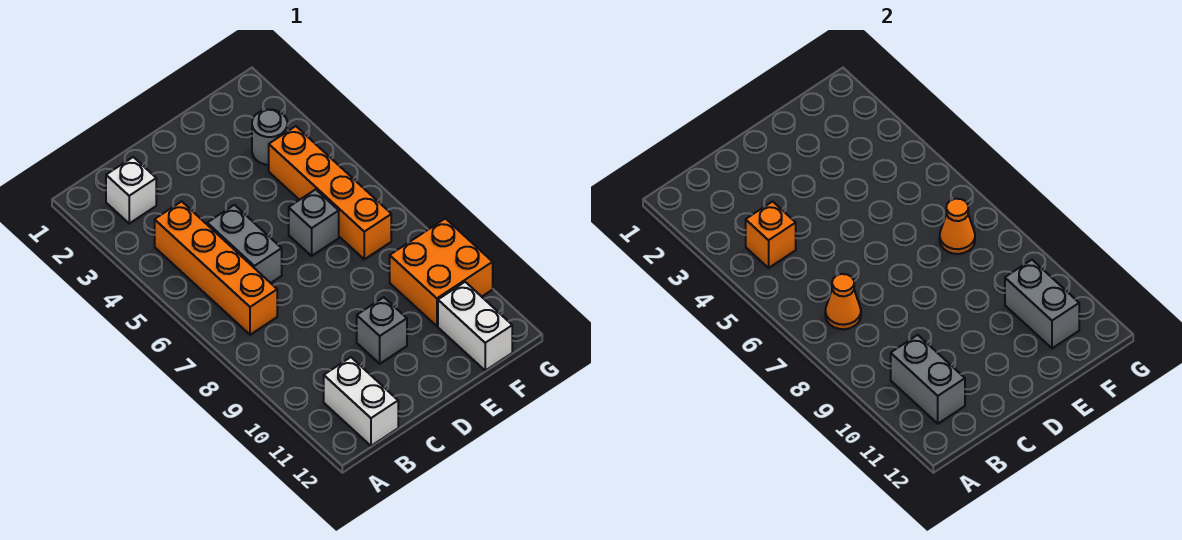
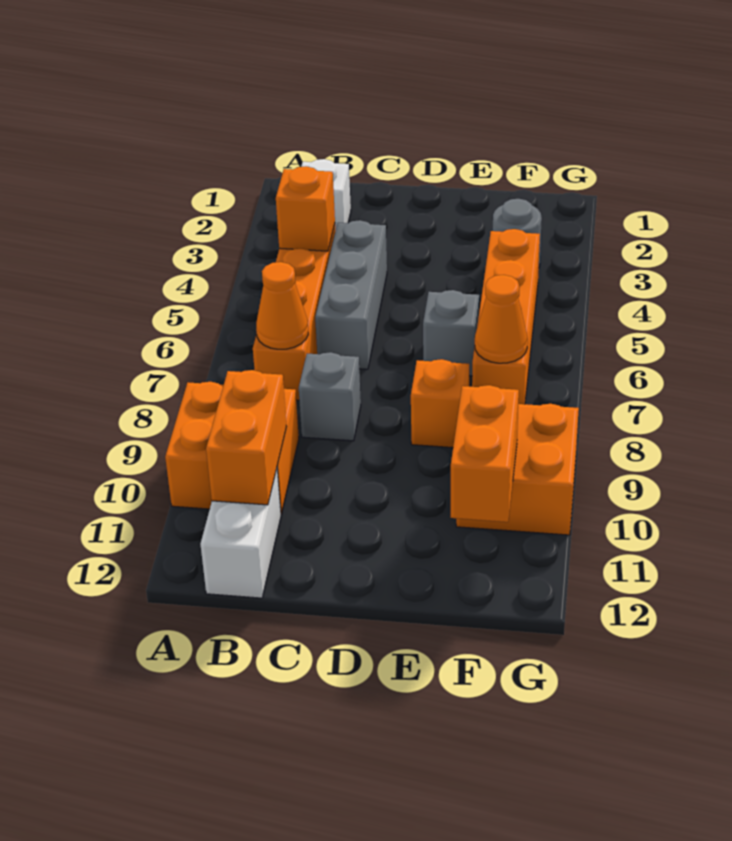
none -> orange 2x2 brick [165,382,299,514]
grey 1x2 brick [891,335,965,424] -> orange 1x2 brick [206,370,287,505]
grey 1x2 brick [207,205,282,283] -> grey 1x3 brick [315,220,387,369]
grey 1x1 brick [357,297,407,364] -> grey 1x1 brick moved to [299,352,361,441]
none -> orange 1x1 brick [411,359,469,448]
grey 1x2 brick [1005,260,1079,348] -> orange 1x2 brick [451,385,519,522]
white 1x2 brick [438,282,512,370] -> none

